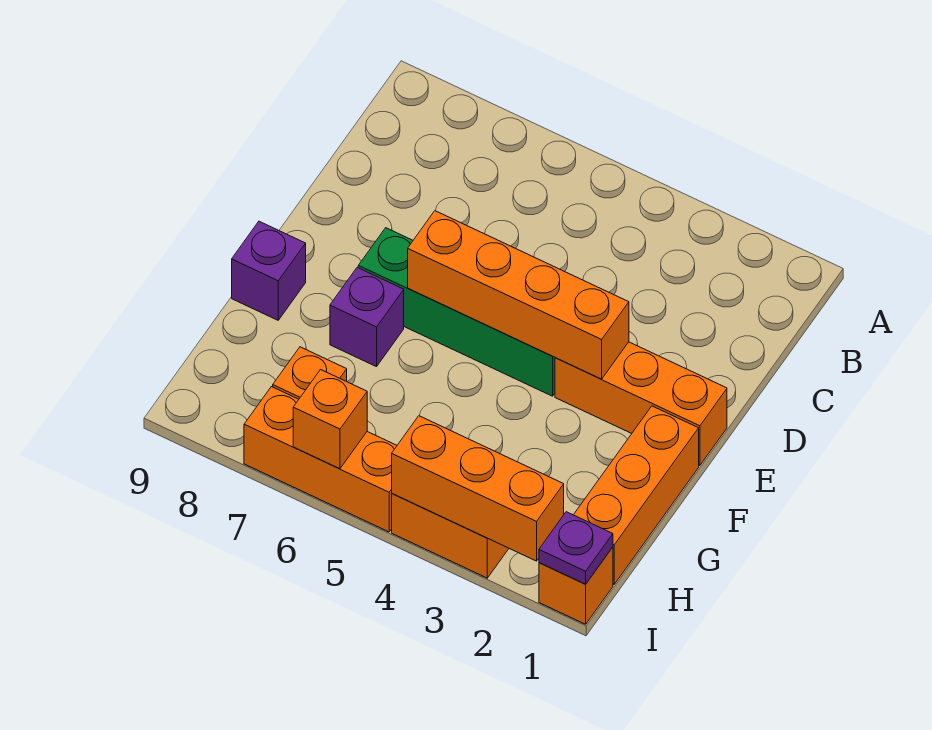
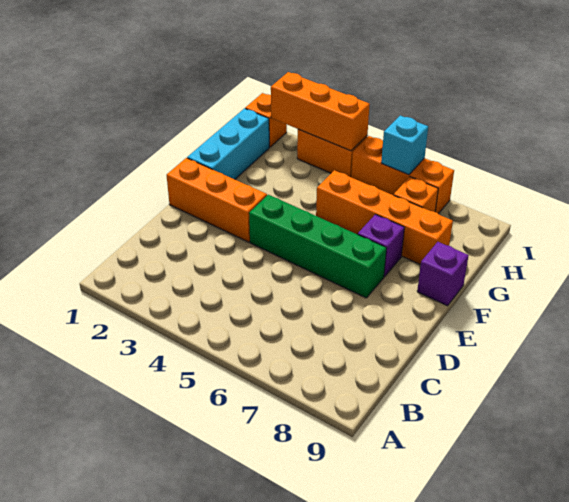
orange 1x4 brick [408,211,629,379] -> orange 1x4 brick moved to [316,170,453,265]
orange 1x3 brick [574,406,699,584] -> cyan 1x3 brick [187,108,269,179]
purple 1x1 plate [539,512,613,584] -> none
orange 1x1 brick [293,370,367,469] -> cyan 1x1 brick [381,115,428,175]

